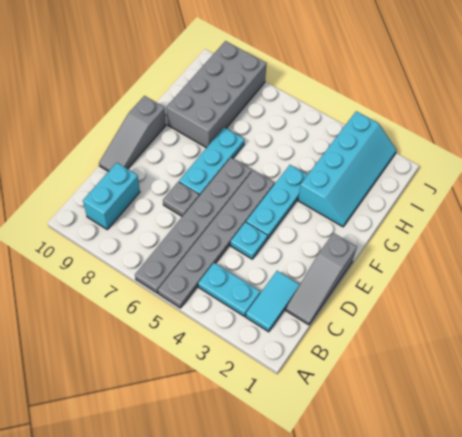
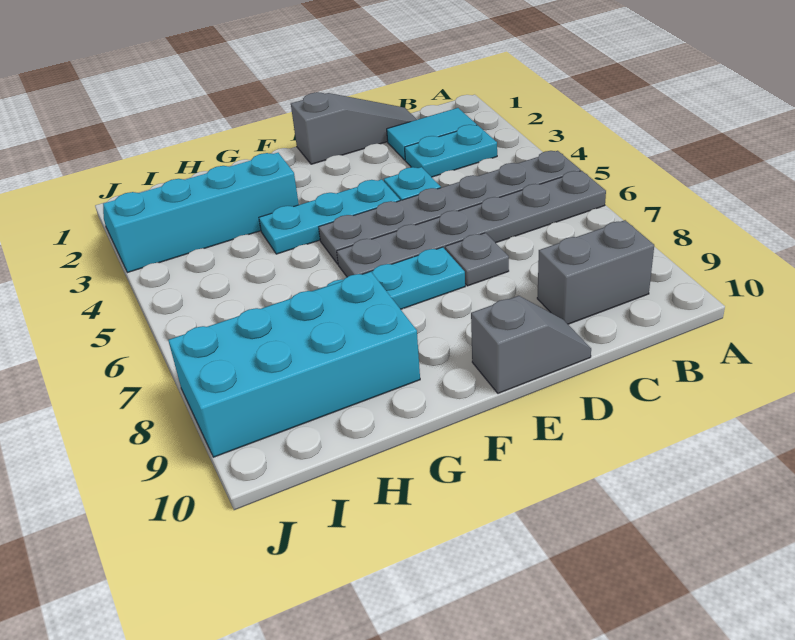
cyan 1x2 plate [198,263,260,316] -> cyan 1x2 plate turned to [405,125,497,177]
cyan 1x2 brick [83,163,140,229] -> grey 1x2 brick [537,220,654,324]
grey 1x3 slope [99,96,166,172] -> grey 1x2 slope [471,296,591,393]
grey 2x4 brick [166,41,267,148] -> cyan 2x4 brick [168,272,420,457]

